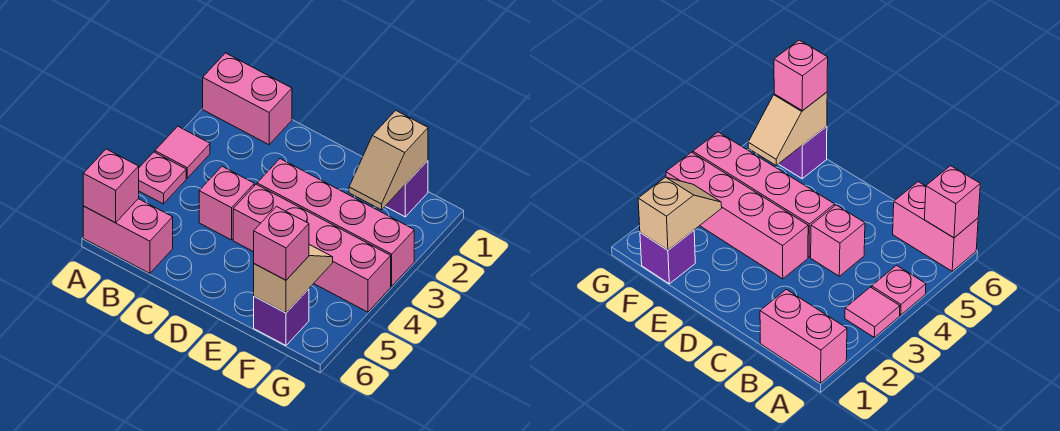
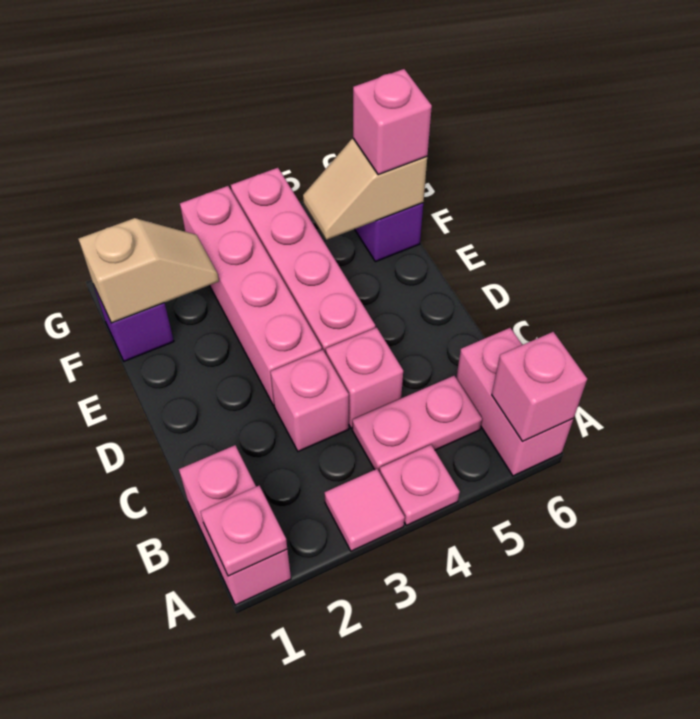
none -> pink 1x1 plate [200,486,287,576]
none -> pink 1x2 plate [352,376,482,472]
none -> pink 1x1 brick [270,350,349,451]

